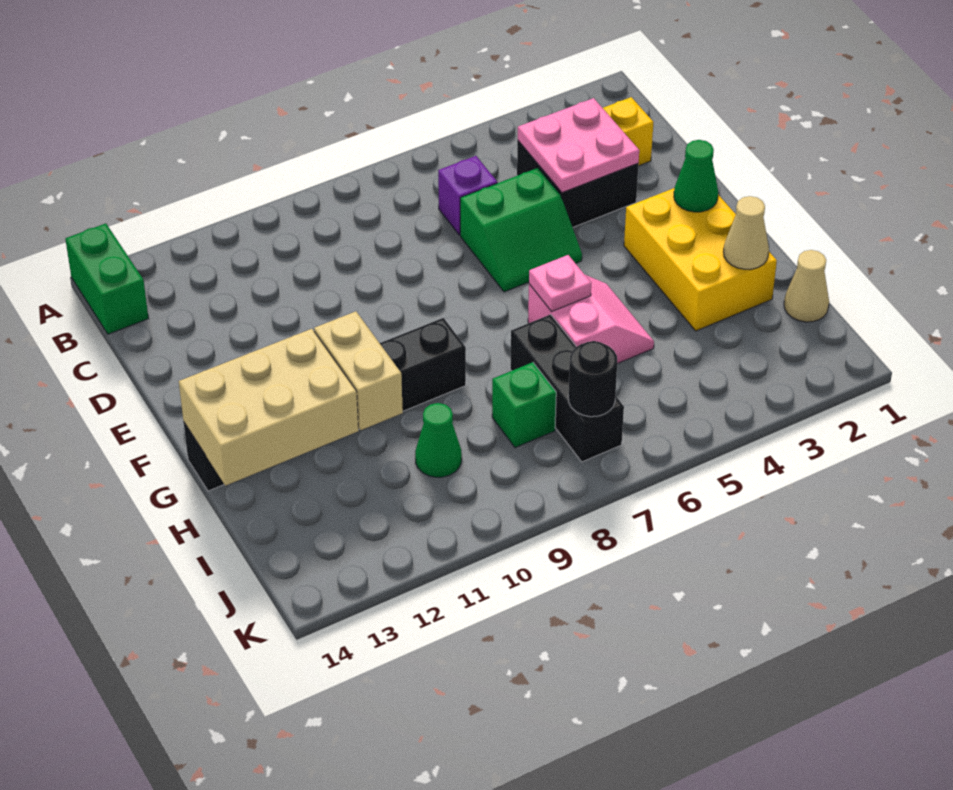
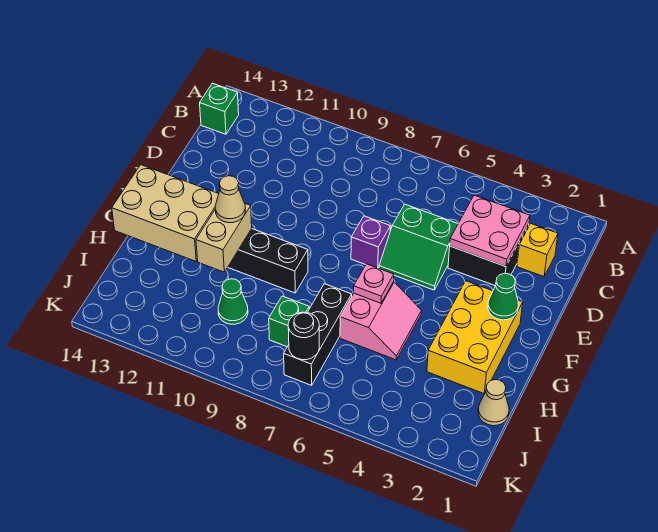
green 1x2 brick [65,223,149,334] -> green 1x1 brick [200,83,239,134]
purple 1x1 brick [438,156,497,235] -> purple 1x1 brick moved to [351,216,391,268]
tan 1x1 cone [724,196,769,269] -> tan 1x1 cone moved to [215,176,245,223]

